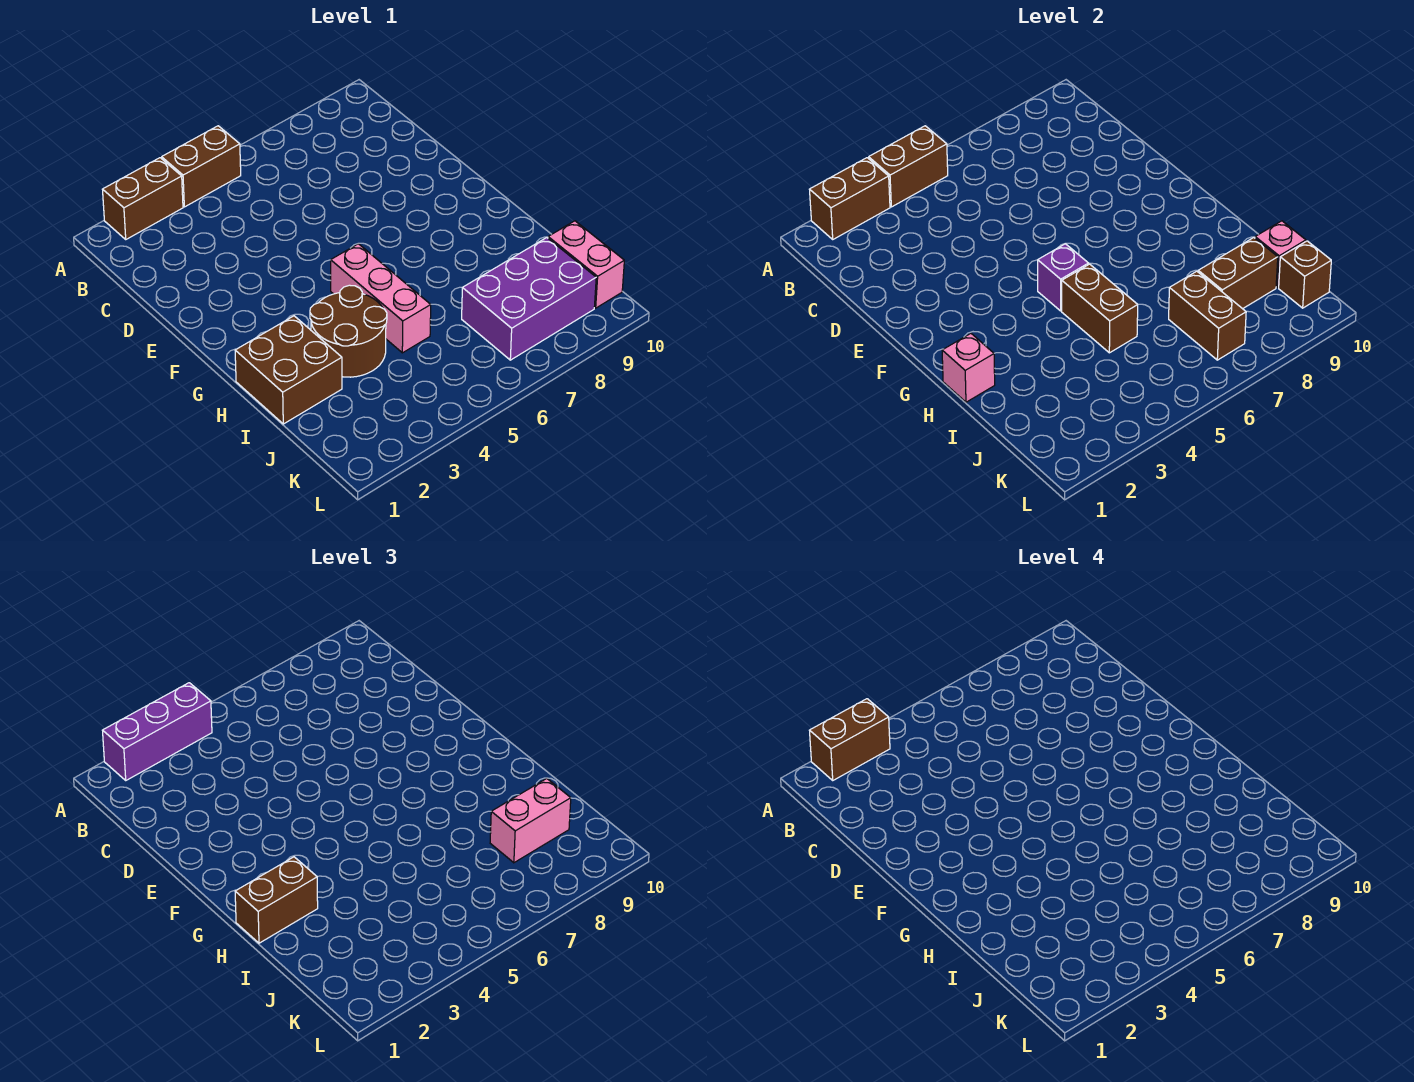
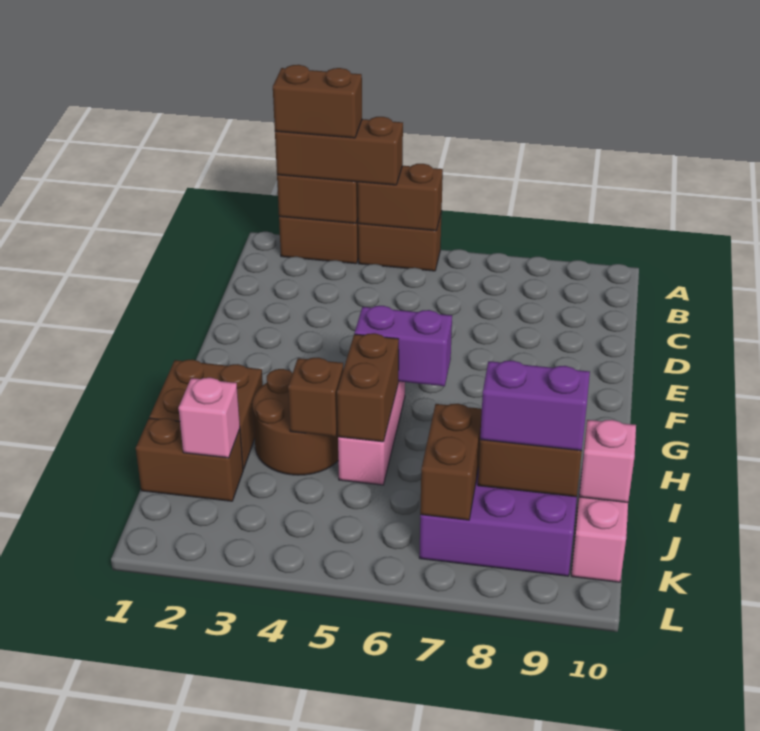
purple 1x3 brick [102,683,212,780] -> brown 1x3 brick [275,117,403,185]
purple 1x1 brick [1038,244,1089,311] -> purple 1x2 brick [355,306,452,386]
pink 1x1 brick [942,334,995,402] -> pink 1x1 brick moved to [179,378,240,458]
brown 1x2 brick [235,857,318,943] -> brown 1x2 brick moved to [136,418,243,501]
pink 1x2 brick [490,779,571,863] -> purple 1x2 brick [480,361,590,451]
brown 1x1 brick [1279,241,1331,308] -> brown 1x1 brick moved to [288,358,343,436]

